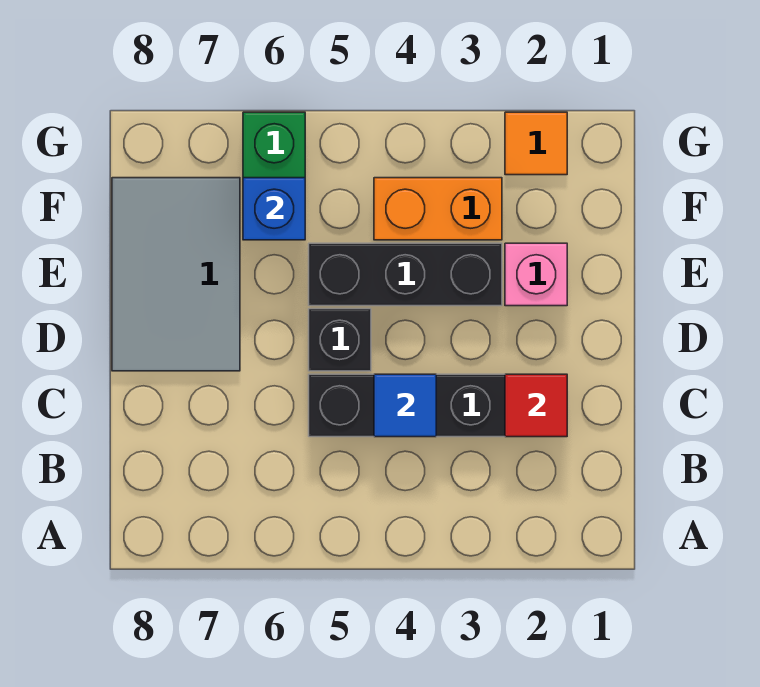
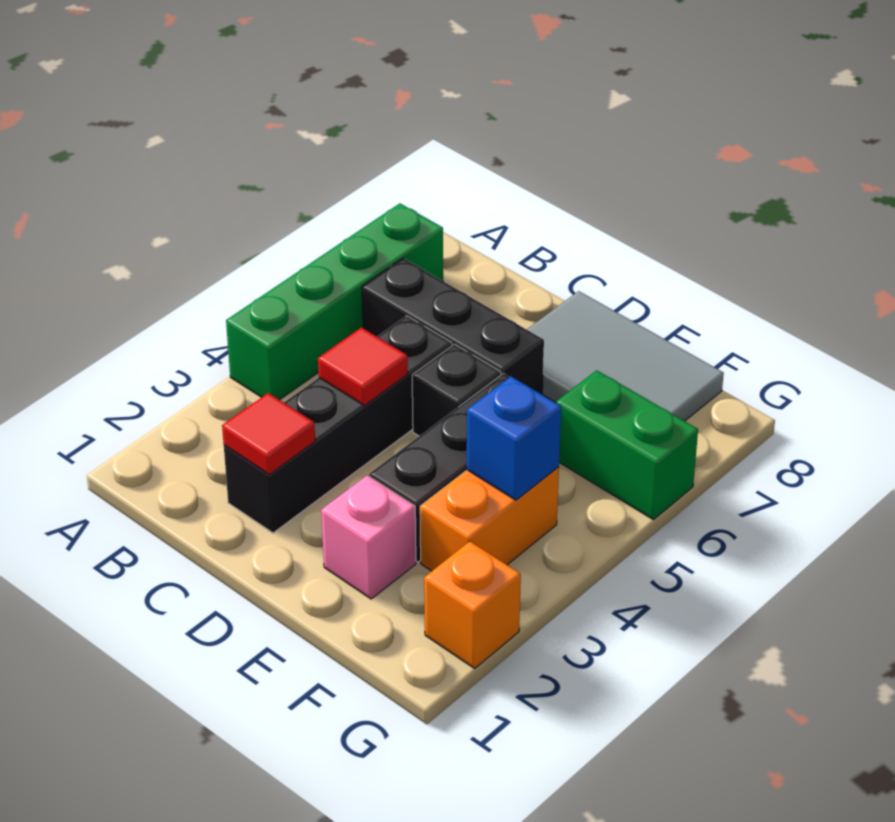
none -> green 1x4 brick [226,203,443,400]
none -> black 1x3 brick [362,258,544,394]
blue 1x1 tile [374,374,436,437] -> red 1x1 tile [318,328,408,406]
blue 1x1 brick [243,178,305,240] -> blue 1x1 brick moved to [467,377,561,500]
orange 1x1 tile [505,112,567,175] -> orange 1x1 brick [424,542,521,668]

